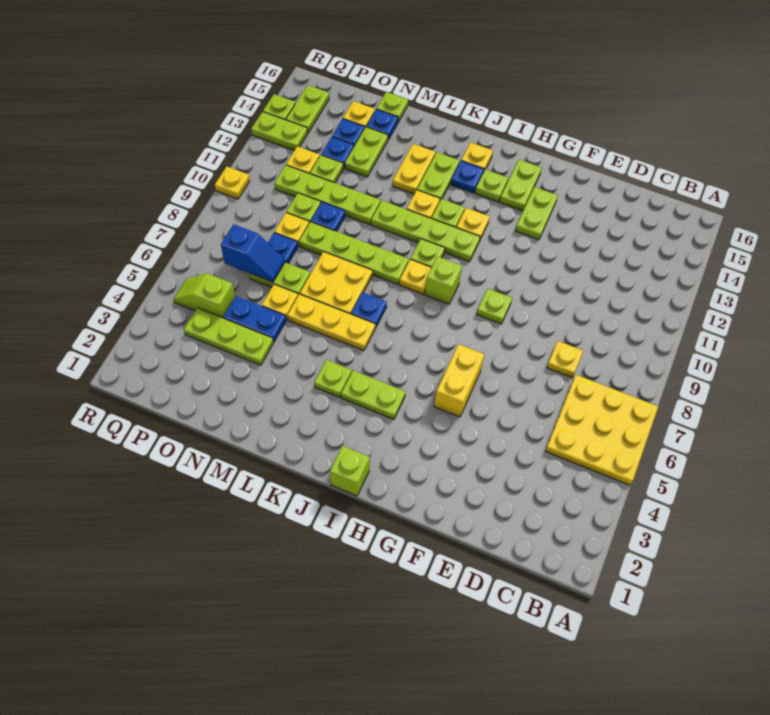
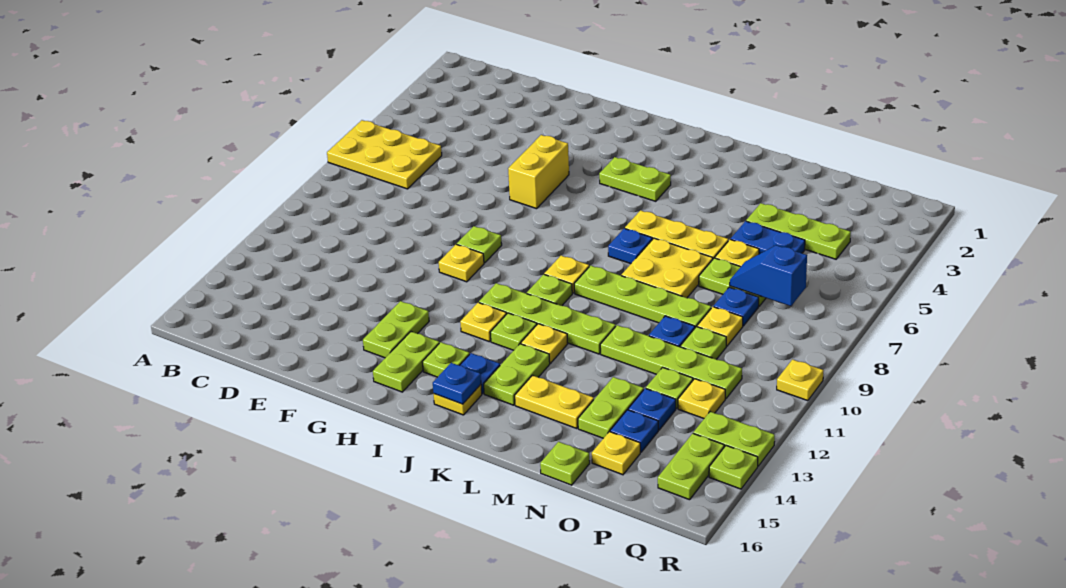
yellow 3x3 plate [546,375,658,485] -> yellow 2x3 plate [327,120,442,189]
yellow 1x1 plate [547,341,583,378] -> yellow 1x1 plate moved to [439,244,484,282]
lime 1x1 brick [330,446,370,496] -> none
lime 1x1 brick [425,256,462,304] -> none
lime 1x1 plate [314,360,352,397] -> none
yellow 1x2 plate [393,144,435,194] -> yellow 1x2 plate turned to [515,375,594,428]
blue 1x1 plate [366,109,398,140] -> blue 1x1 plate moved to [433,363,481,404]
lime 1x2 slope [173,273,235,318] -> none

